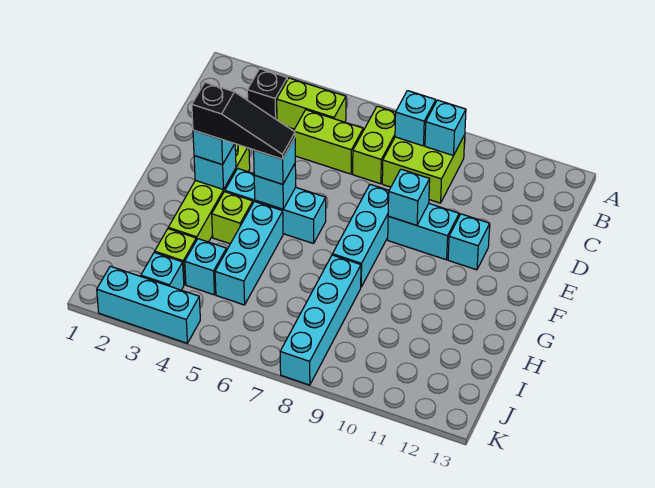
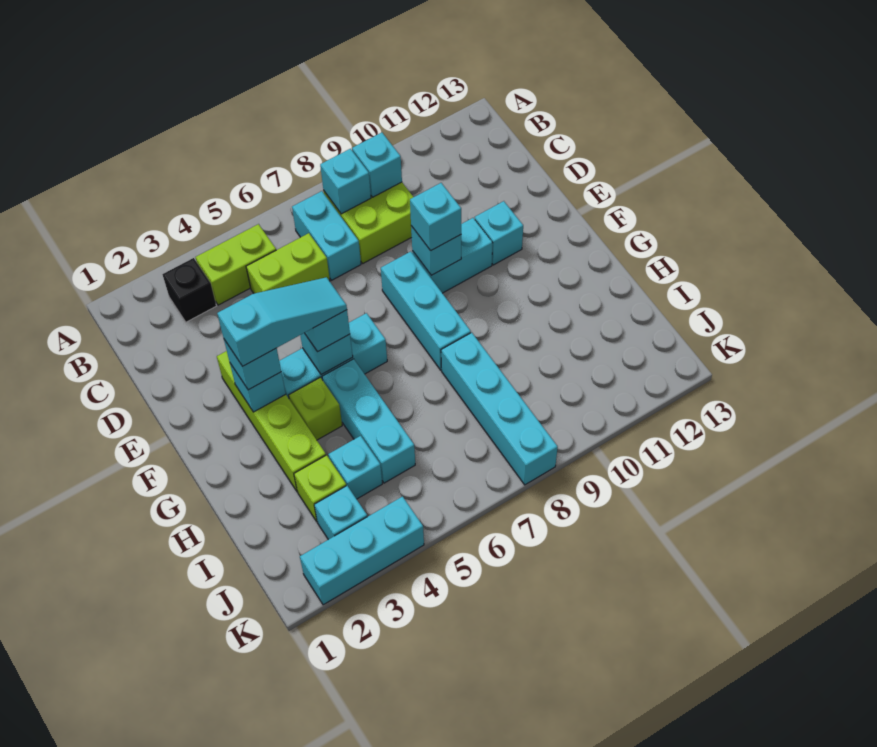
lime 1x2 brick [353,106,396,184] -> cyan 1x2 brick [292,191,361,280]
none -> cyan 1x1 brick [410,183,461,251]
black 1x3 slope [192,82,295,159] -> cyan 1x3 slope [217,277,347,366]

